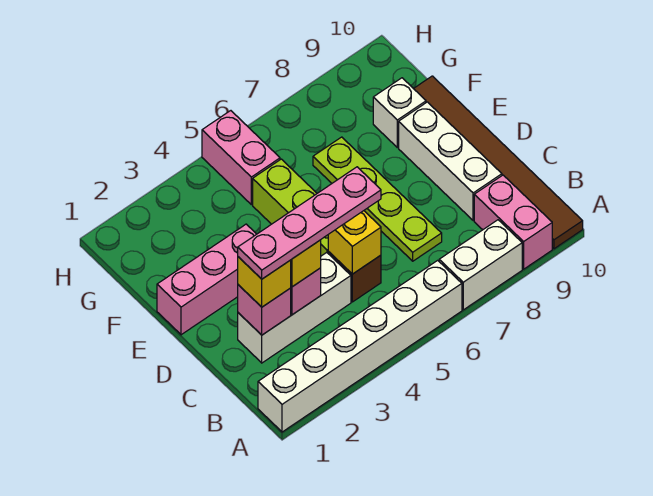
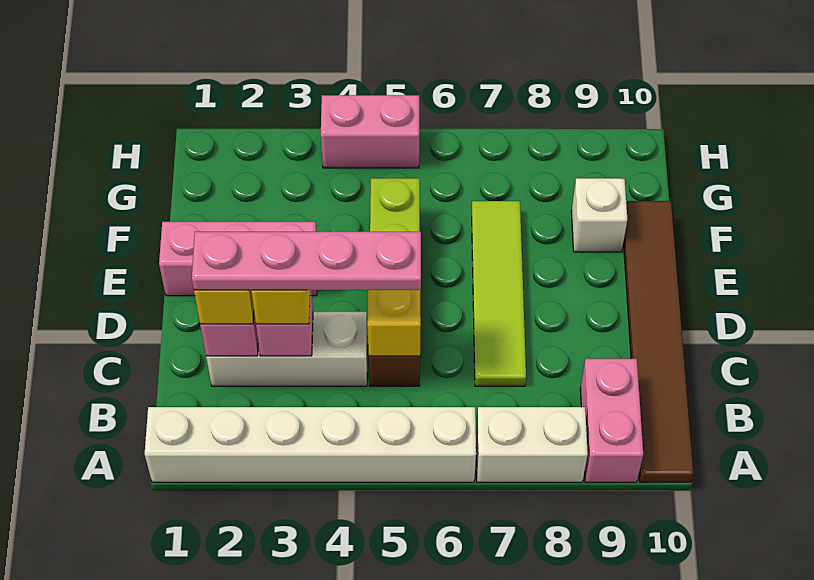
lime 1x4 plate [313,137,442,261] -> lime 1x4 tile [472,201,526,386]
white 1x3 brick [399,102,502,221] -> none
pink 1x2 brick [202,111,280,205] -> pink 1x2 brick turned to [321,95,419,168]

